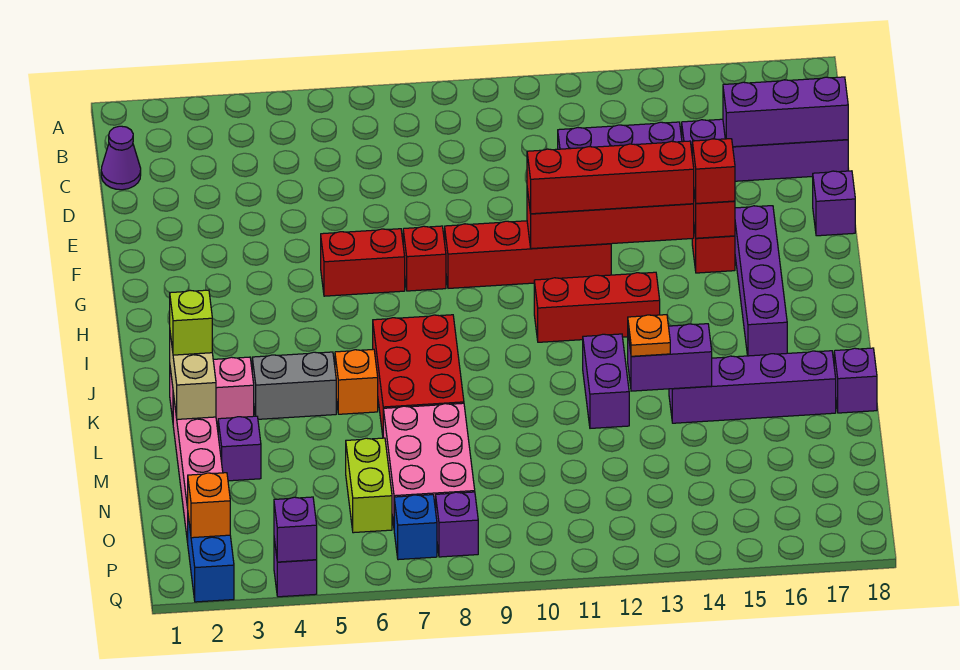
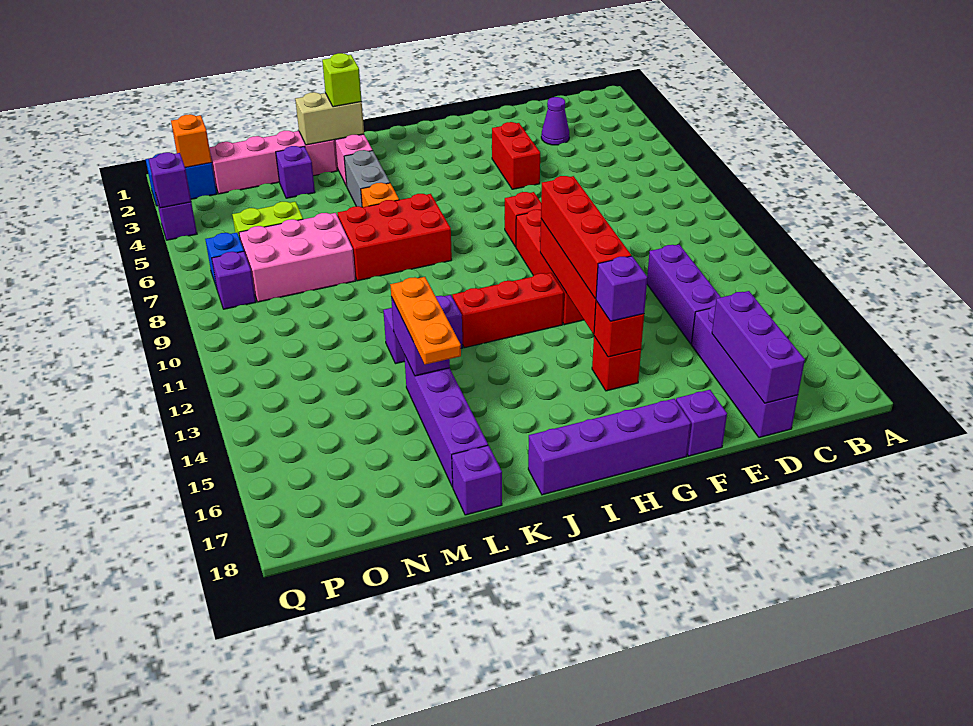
purple 1x1 cone [101,126,141,190] -> purple 1x1 cone moved to [541,97,569,145]
red 1x2 brick [321,229,405,296] -> red 1x2 brick moved to [492,122,540,189]
red 1x1 brick [692,139,735,204] -> purple 1x1 brick [596,256,647,321]
purple 1x4 brick [735,206,787,356] -> purple 1x4 brick moved to [528,399,691,495]
red 1x3 brick [534,272,660,342] -> red 1x3 brick turned to [453,273,564,348]
orange 1x1 plate [628,315,670,356] -> orange 1x3 plate [390,277,461,365]

